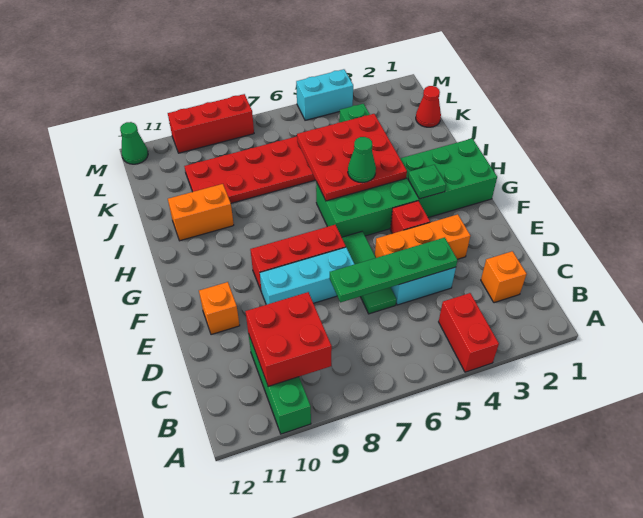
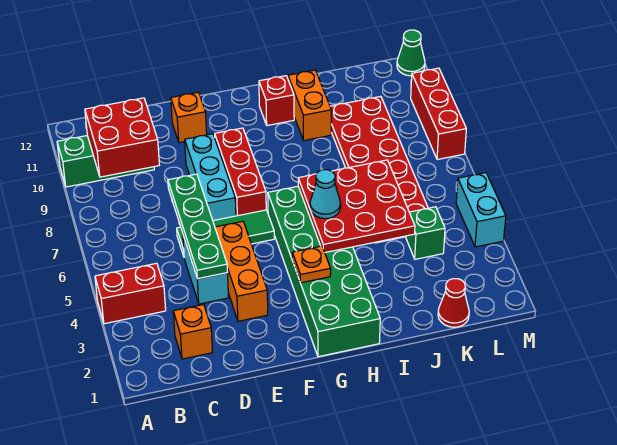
red 1x1 brick [390,201,430,234] -> red 1x1 brick moved to [259,76,294,126]
green 1x1 plate [408,165,446,199] -> orange 1x1 plate [292,246,331,283]
green 1x1 cone [348,137,376,183] -> cyan 1x1 cone [310,170,341,219]

